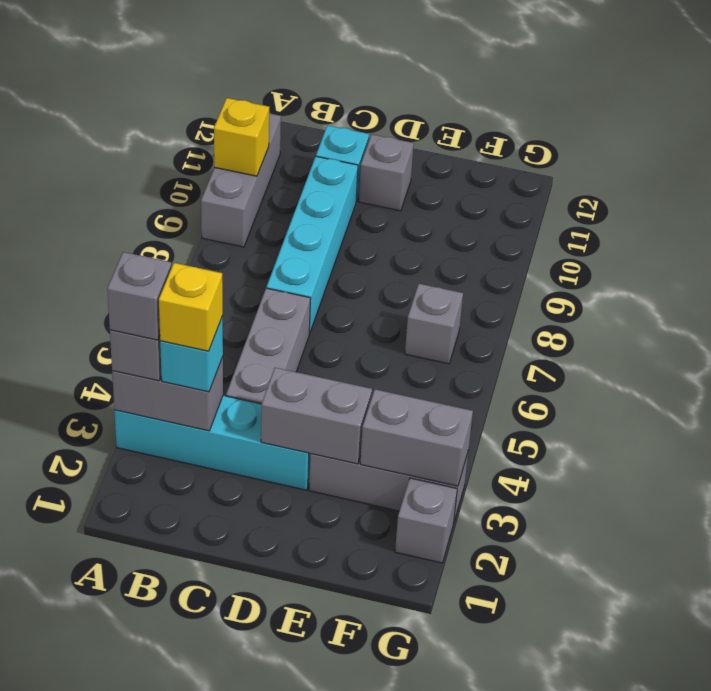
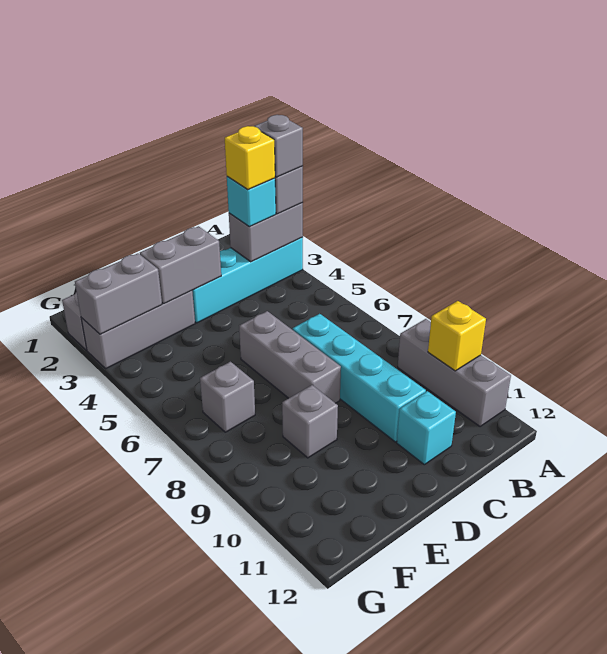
grey 1x3 brick [226,288,311,404] -> grey 1x3 brick moved to [239,311,341,403]
grey 1x1 brick [359,134,414,211] -> grey 1x1 brick moved to [282,385,338,458]

